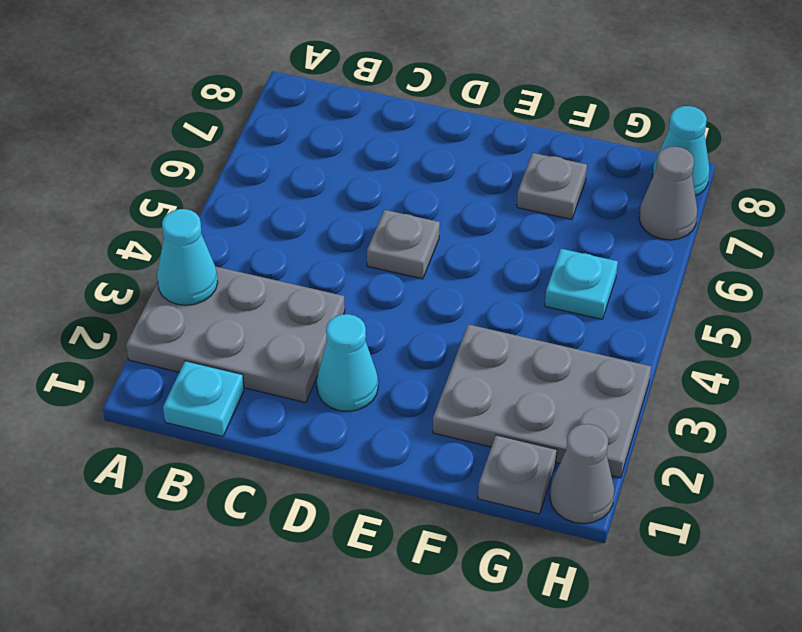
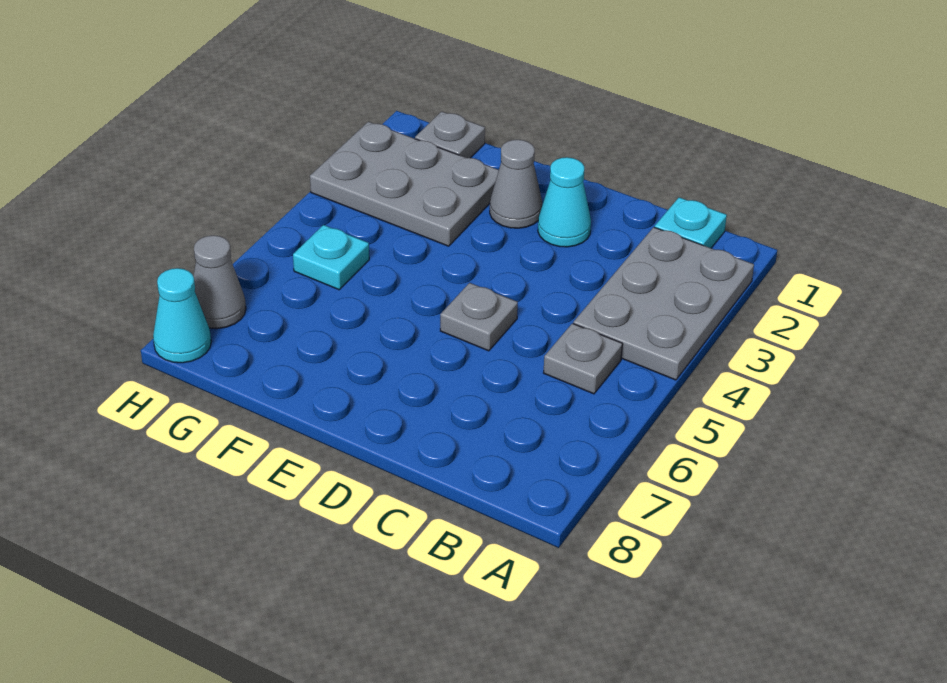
grey 2x3 plate [126,267,345,403] -> grey 2x3 plate turned to [573,227,754,380]
cyan 1x1 cone [157,209,218,305] -> none
grey 1x1 plate [517,153,587,219] -> grey 1x1 plate moved to [544,323,622,394]
grey 1x1 cone [550,424,614,524] -> grey 1x1 cone moved to [490,140,542,228]

